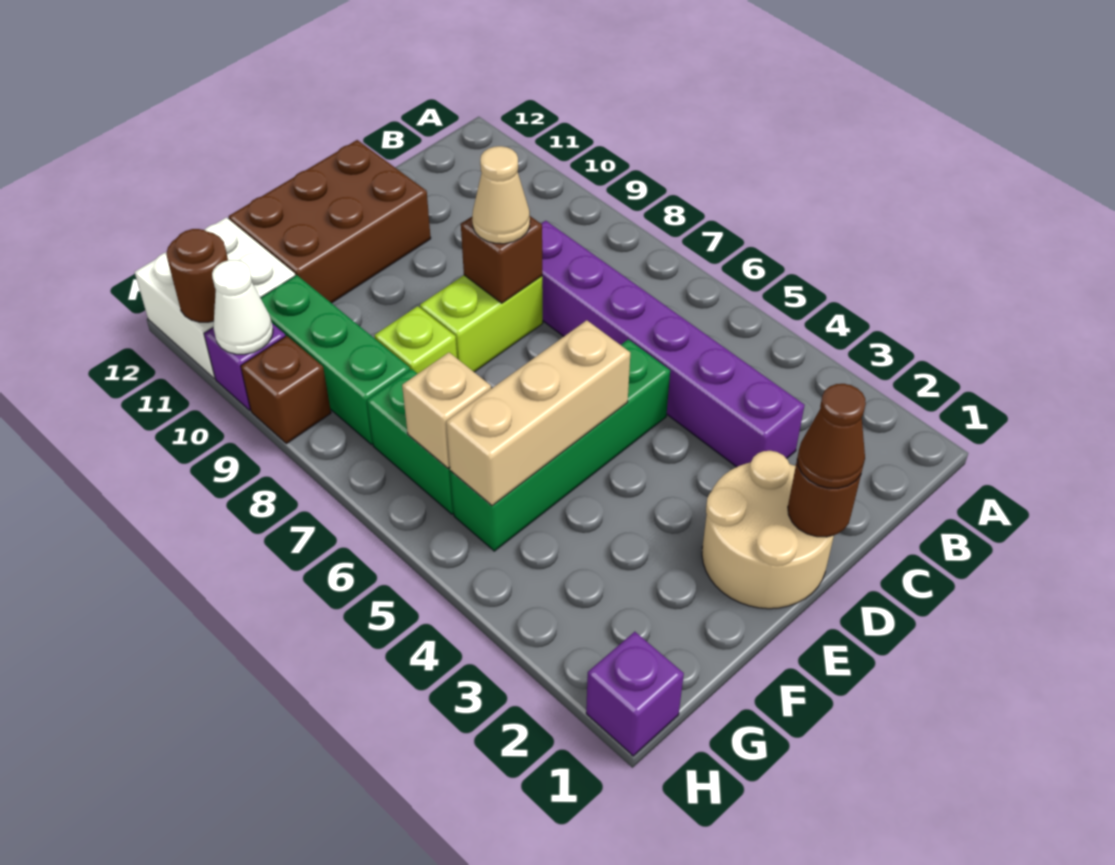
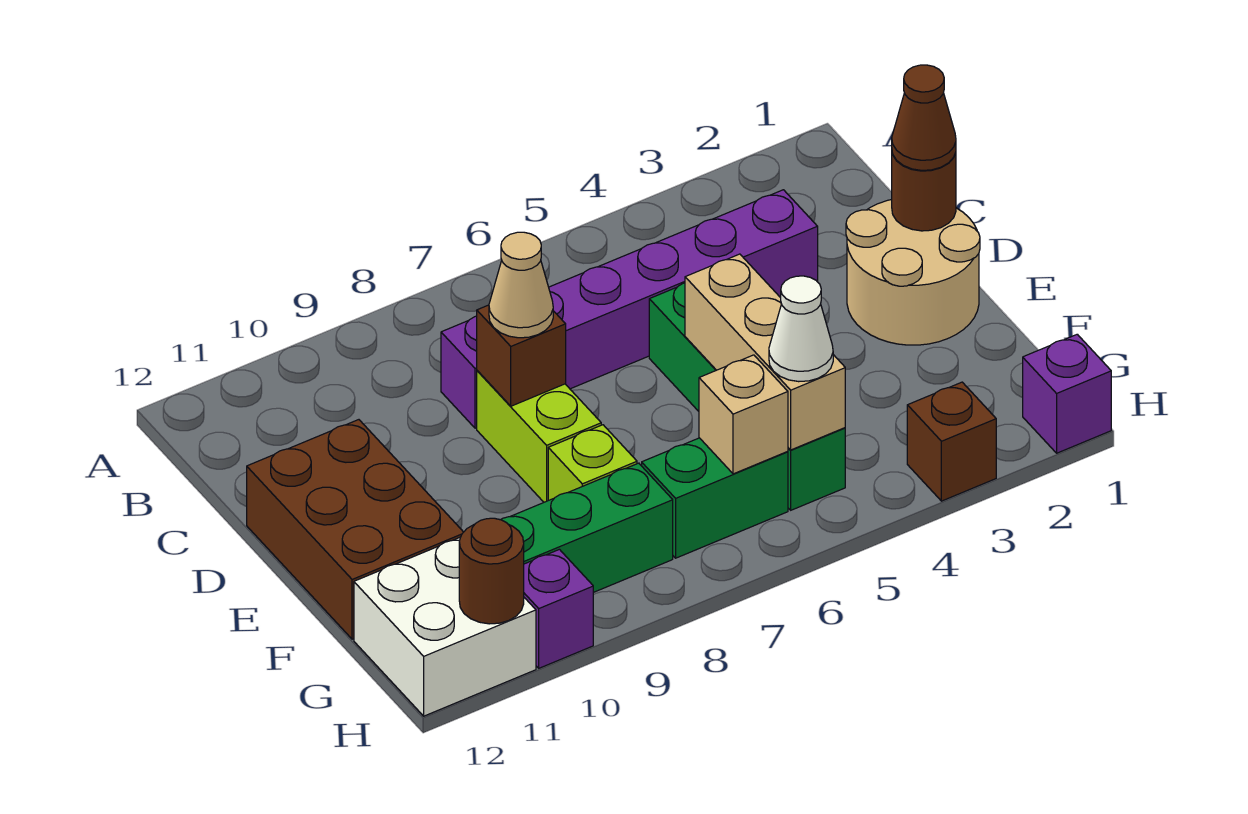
brown 1x1 brick [241,336,331,444] -> brown 1x1 brick moved to [907,382,996,501]
white 1x1 cone [212,260,273,354] -> white 1x1 cone moved to [769,276,833,382]

